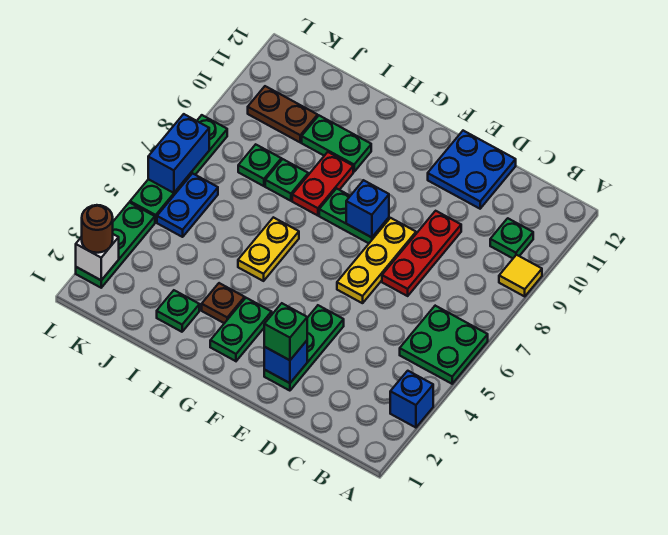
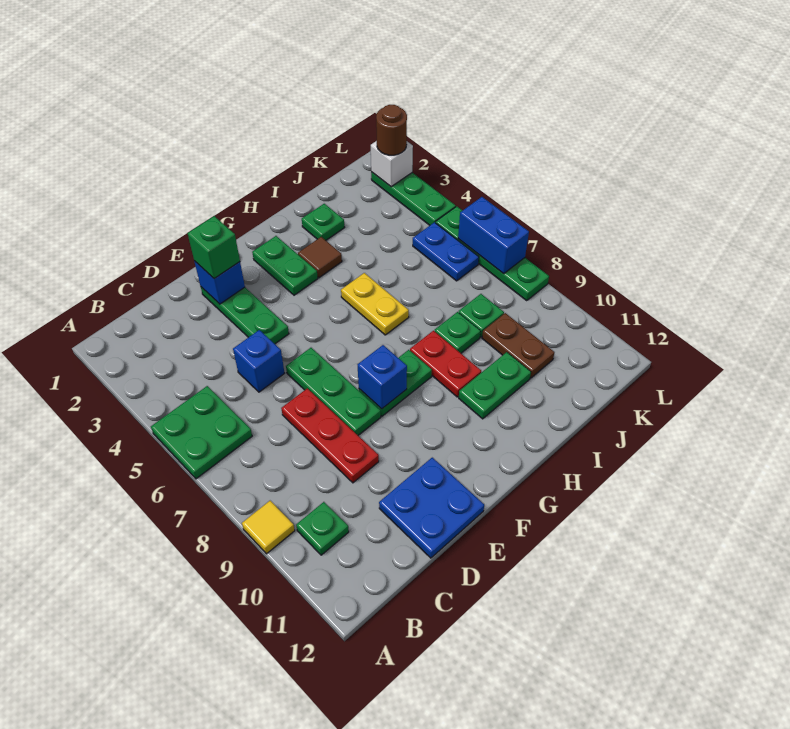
blue 1x1 brick [390,371,433,428] -> blue 1x1 brick moved to [233,330,284,392]
yellow 1x3 plate [337,218,416,303] -> green 1x3 plate [286,348,381,435]
brown 1x1 plate [202,283,245,323] -> brown 1x1 tile [298,237,342,278]
brown 1x2 plate [248,86,318,142] -> brown 1x2 plate turned to [482,313,554,378]

